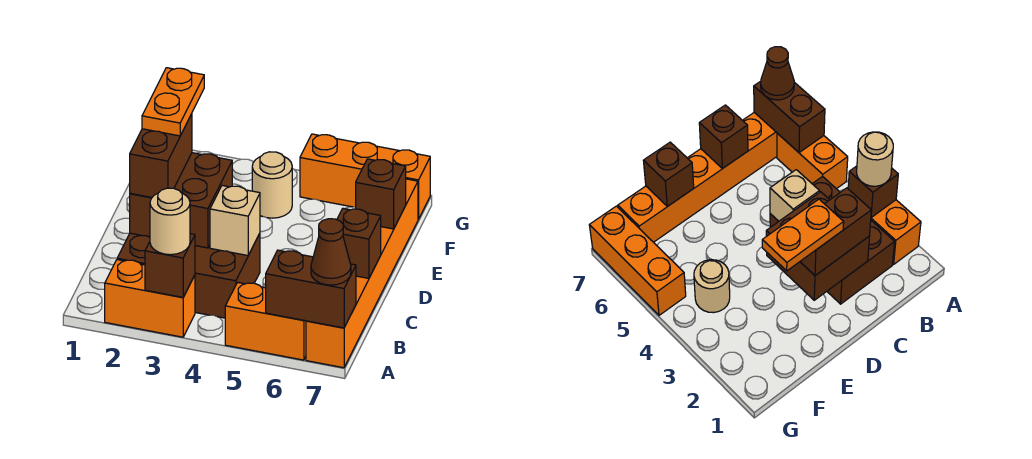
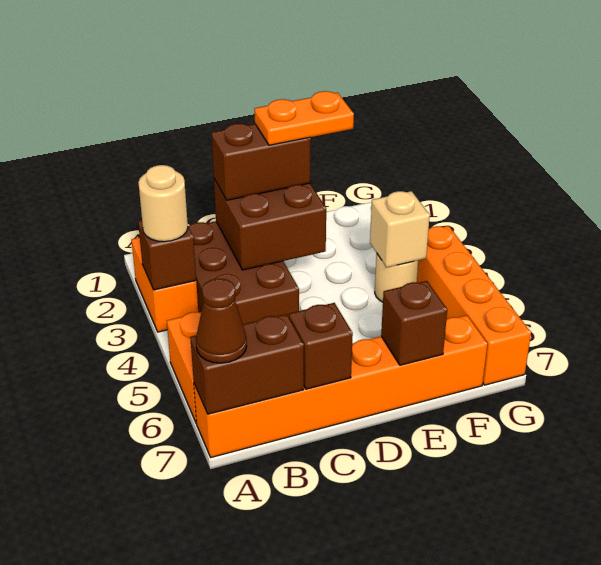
brown 1x2 brick [266,250,356,328] -> brown 1x2 brick turned to [190,314,304,414]
tan 1x1 brick [210,186,260,255] -> tan 1x1 brick moved to [370,191,430,267]
orange 1x3 brick [300,134,430,219] -> orange 1x4 brick [417,226,531,385]

